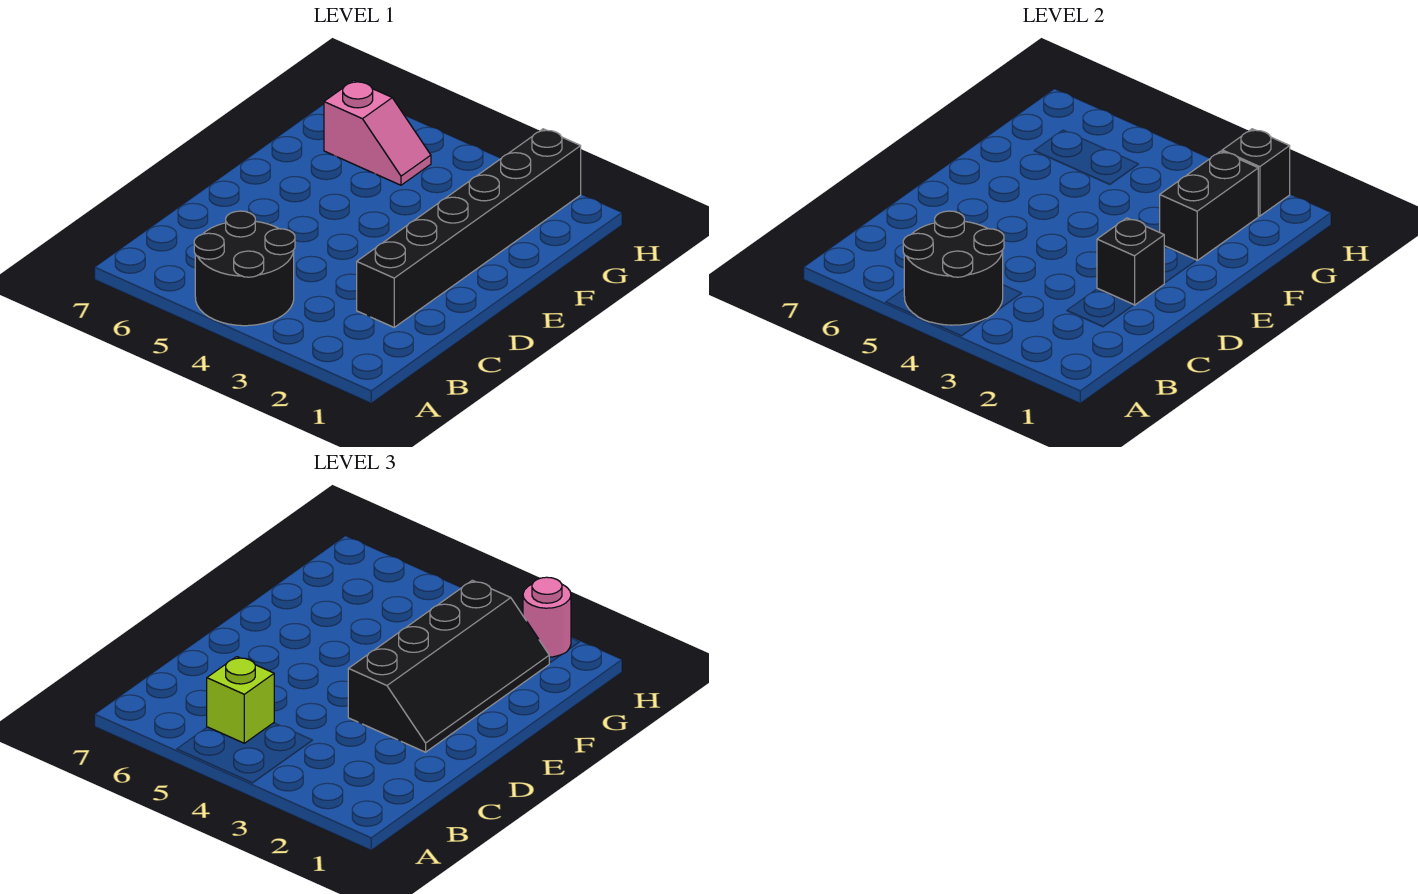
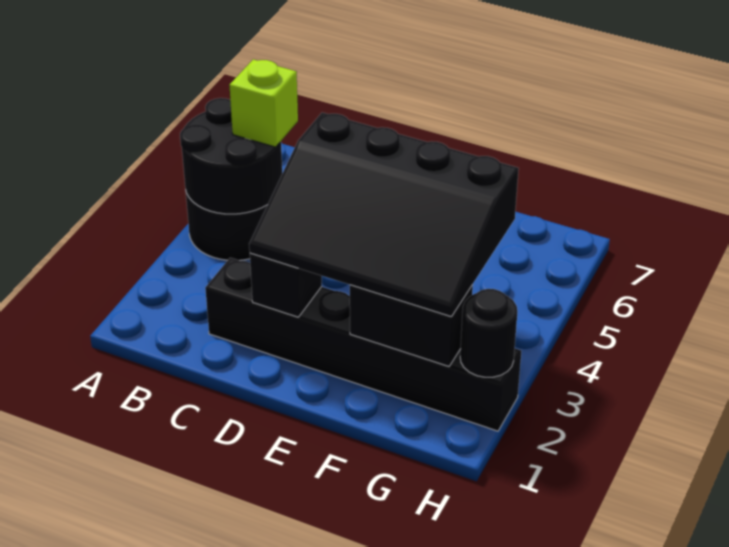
black 2x4 slope [348,580,549,752] -> black 3x4 slope [249,112,519,317]
pink 1x2 slope [324,81,431,185] -> none
black 1x1 brick [1222,129,1290,216] -> black 1x1 round brick [460,289,518,377]
pink 1x1 round brick [523,577,571,657] -> none

